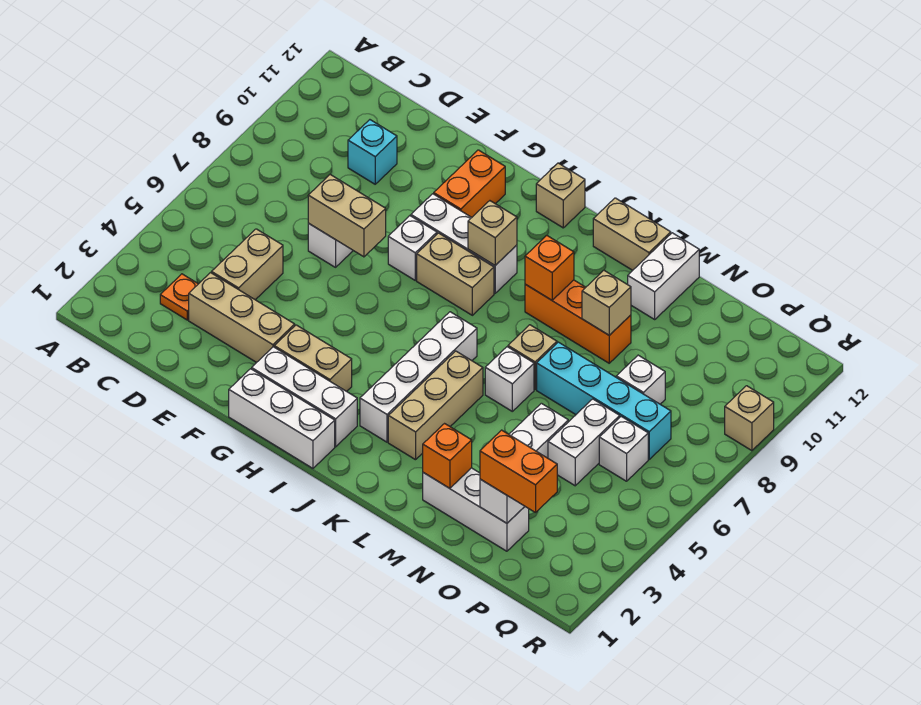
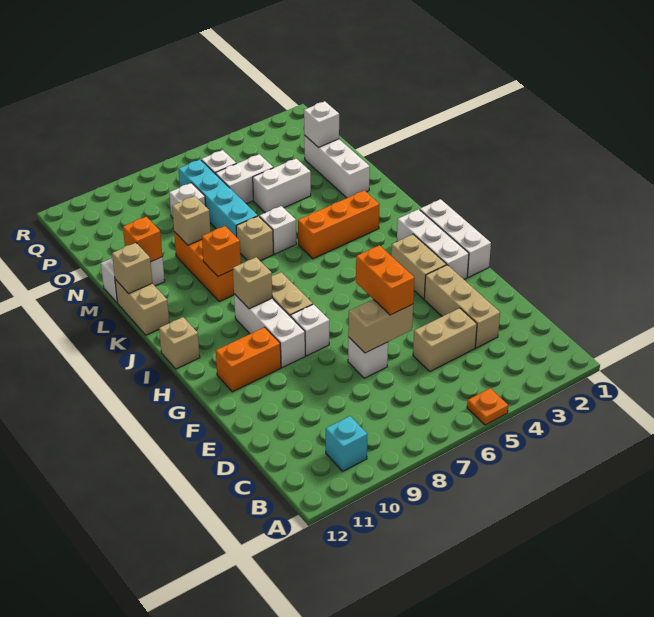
orange 1x1 plate [160,274,198,320] -> orange 1x1 plate moved to [467,388,508,425]
cyan 1x1 brick [348,120,397,184] -> cyan 1x1 brick moved to [326,416,368,471]
tan 1x2 brick [308,174,386,257] -> tan 1x2 brick turned to [348,299,413,353]
white 1x4 brick [360,312,477,442] -> none
tan 1x3 brick [388,351,483,460] -> orange 1x3 brick [298,190,380,259]
orange 1x1 brick [423,424,472,488] -> orange 1x1 brick moved to [123,217,162,262]
orange 1x2 brick [480,430,557,513] -> orange 1x2 brick moved to [356,245,414,315]
tan 1x1 brick [725,386,774,451] -> tan 1x1 brick moved to [112,243,152,294]

